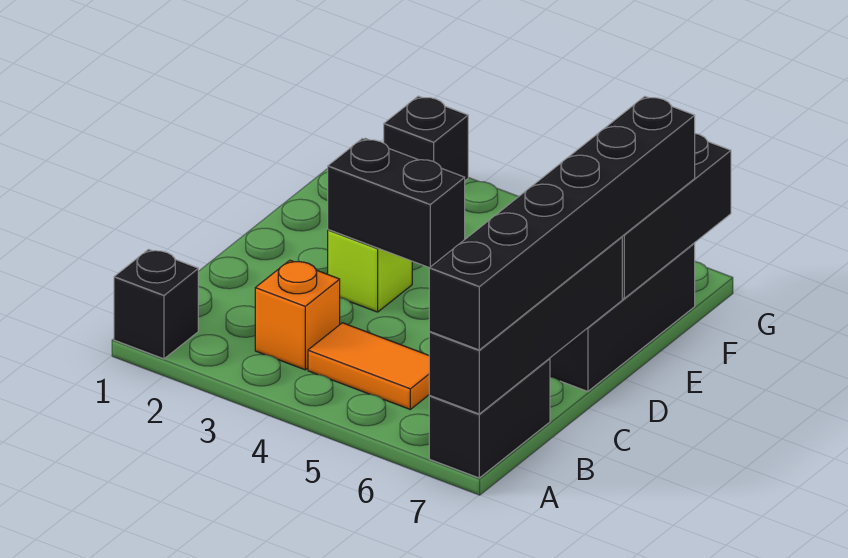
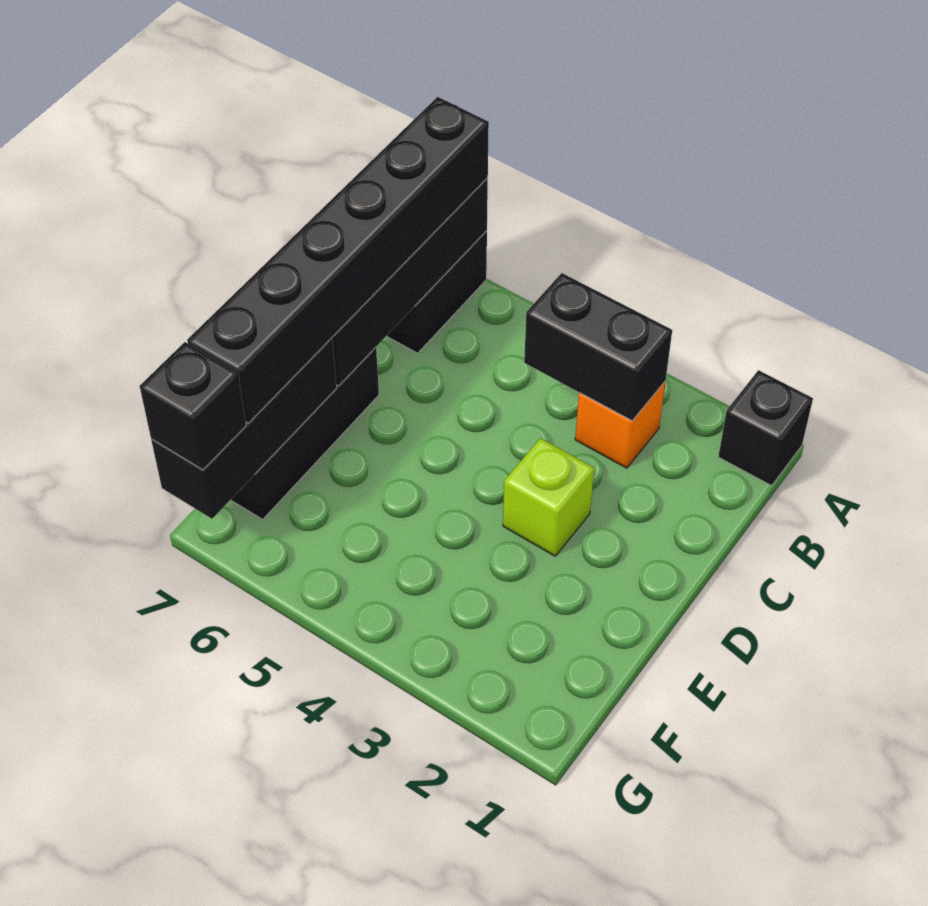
orange 1x2 tile [308,323,429,409] -> none
black 1x2 brick [328,139,465,268] -> black 1x2 brick moved to [524,273,672,421]
black 1x1 brick [384,96,468,181] -> black 1x1 brick moved to [140,342,246,470]

